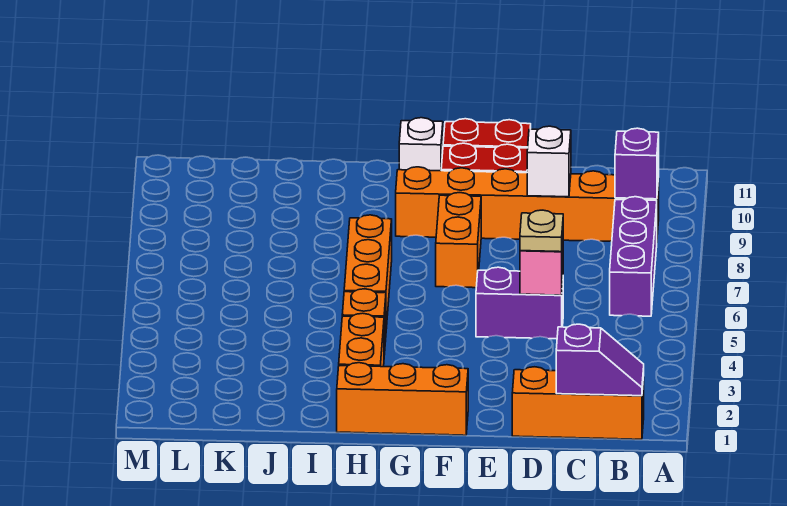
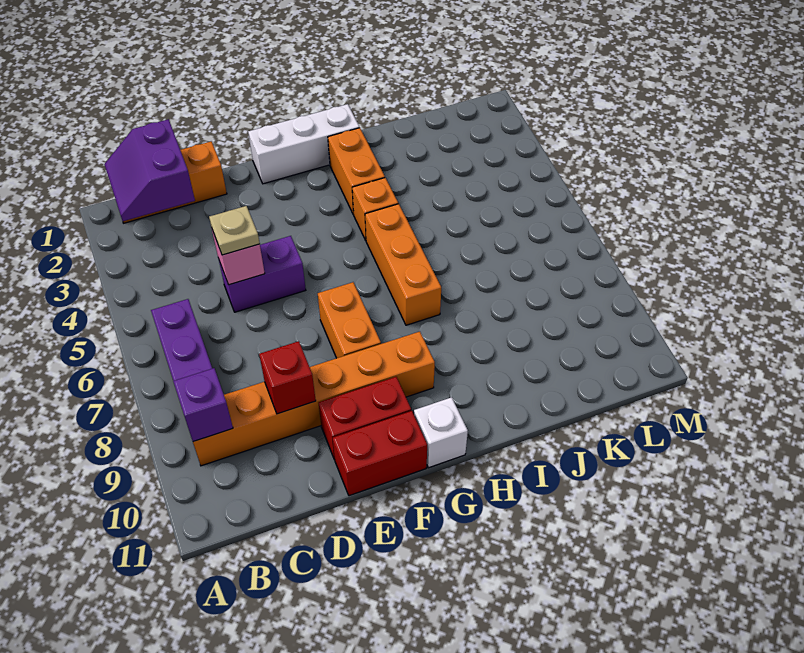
purple 1x2 slope [556,324,644,396] -> purple 2x2 slope [104,119,195,221]
white 1x1 brick [527,126,571,197] -> red 1x1 brick [259,341,316,414]
orange 1x3 brick [337,363,468,435] -> white 1x3 brick [248,104,359,184]

